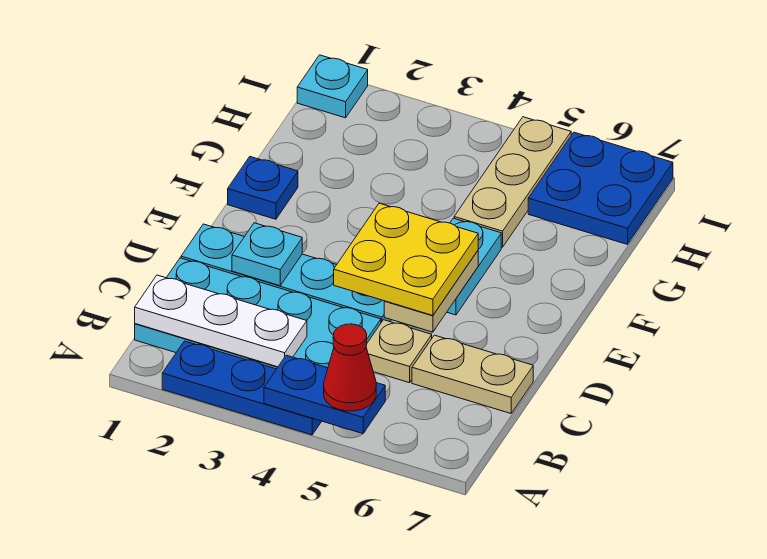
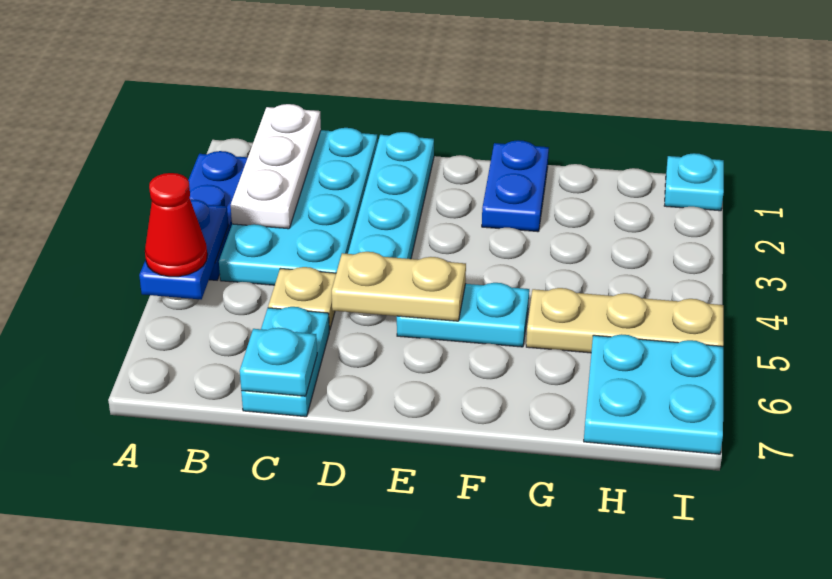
tan 1x2 plate [412,335,533,413] -> cyan 1x2 plate [241,307,329,417]
cyan 1x1 plate [232,223,302,286] -> cyan 1x1 plate moved to [240,328,317,396]
yellow 2x2 plate [334,203,478,315] -> none
blue 1x1 plate [228,157,298,219] -> blue 1x2 plate [482,140,549,232]
blue 2x2 plate [528,132,673,244] -> cyan 2x2 plate [584,334,723,454]

